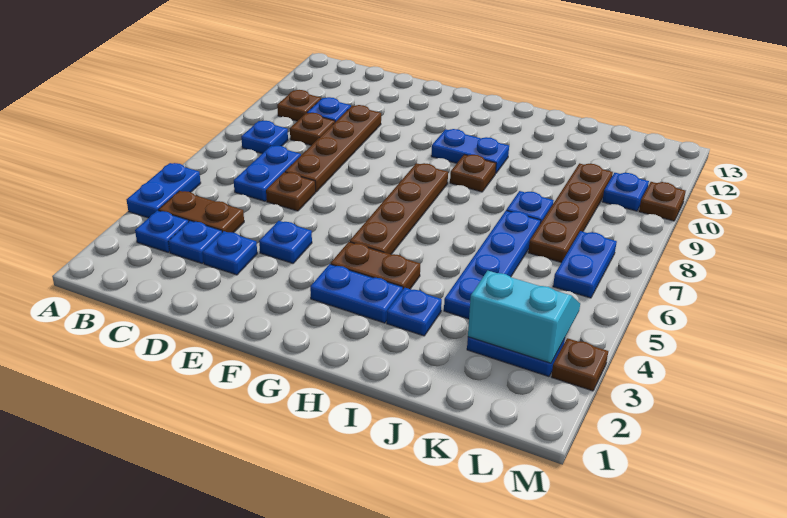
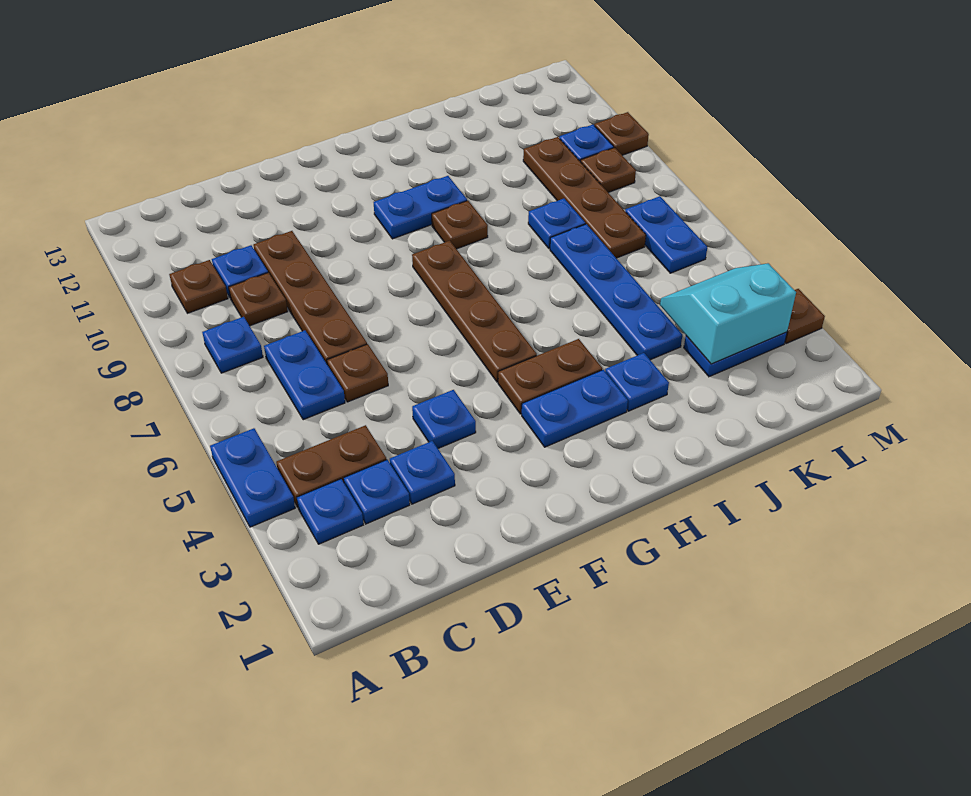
none -> brown 1x1 plate [581,148,636,193]

